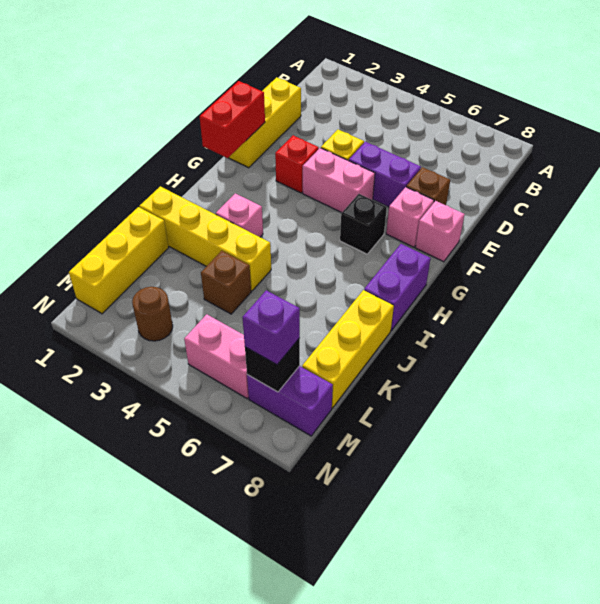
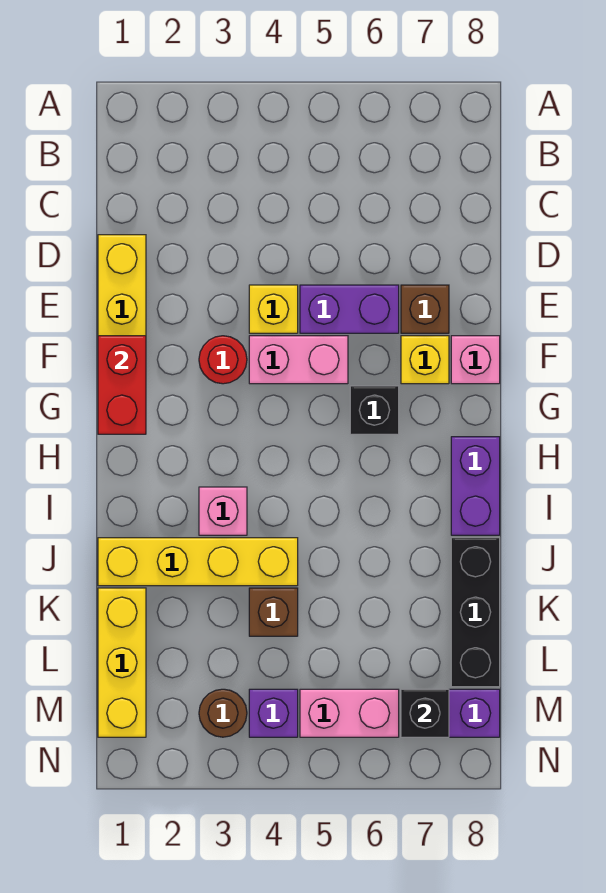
red 1x1 brick [275,135,319,193] -> red 1x1 round brick [199,336,247,384]
pink 1x1 brick [386,187,434,247] -> yellow 1x1 brick [401,336,449,384]
yellow 1x3 brick [302,290,394,408] -> black 1x3 brick [451,538,500,687]
purple 1x1 brick [242,290,300,365] -> purple 1x1 brick moved to [249,689,298,737]

